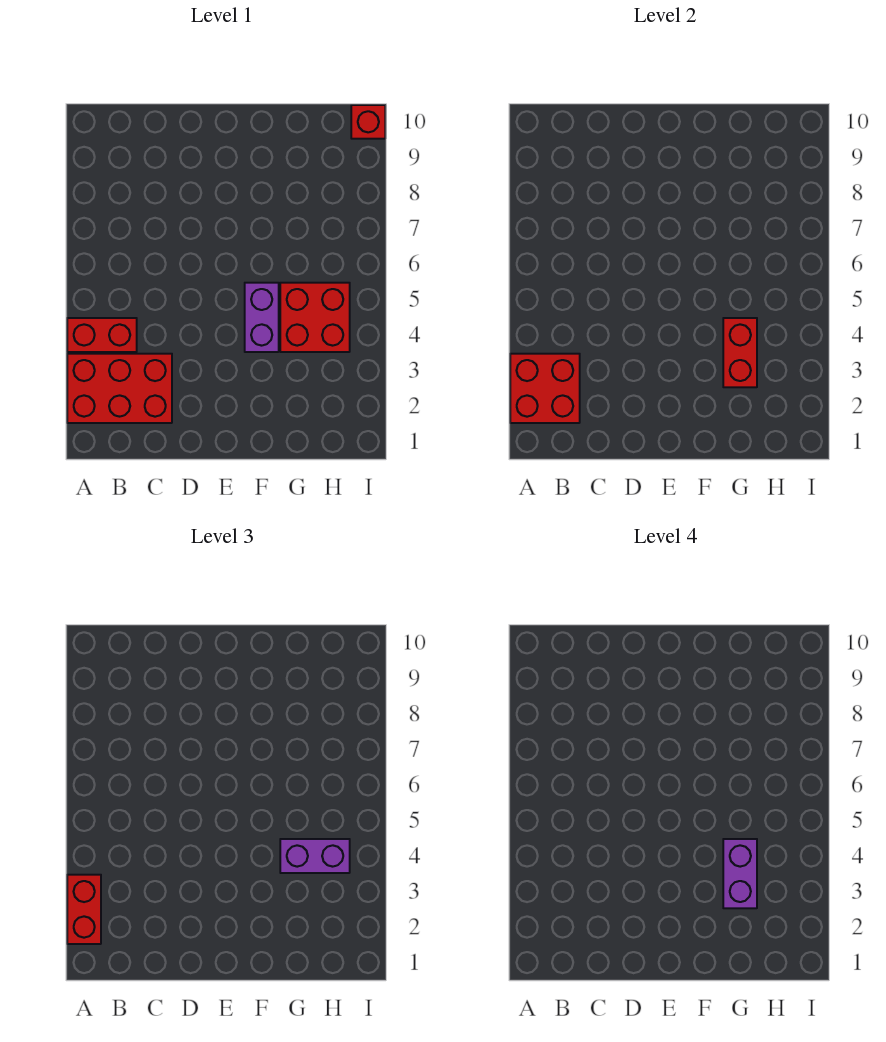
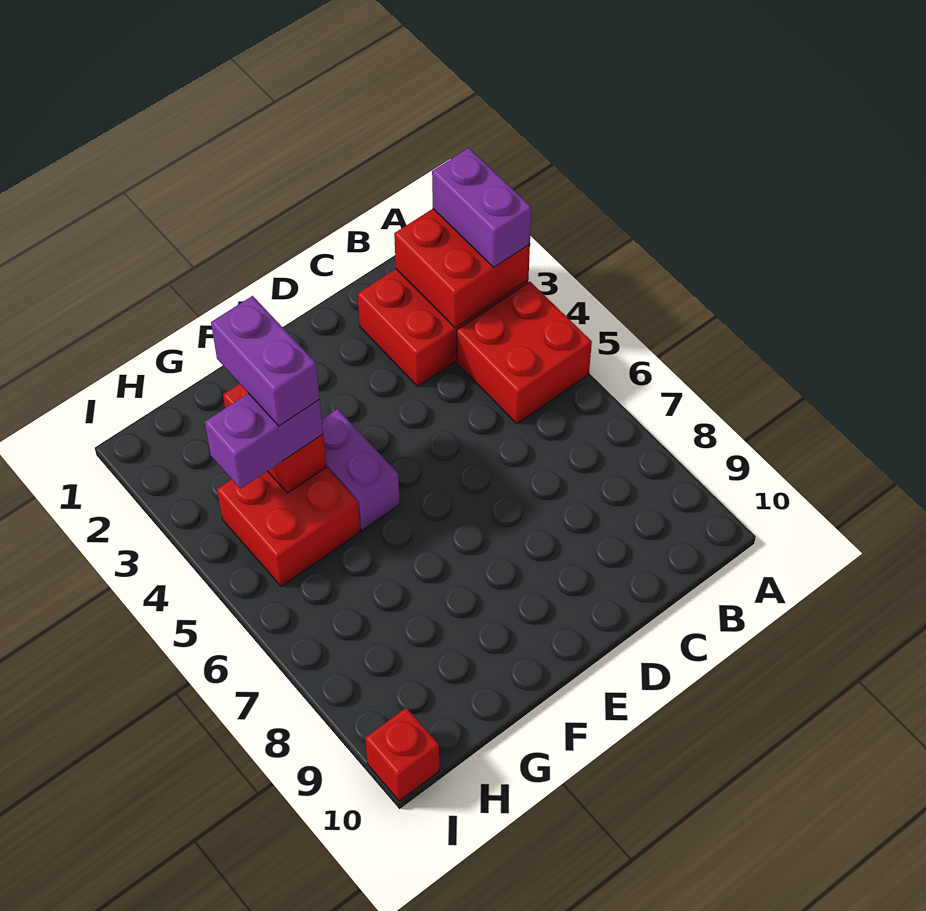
red 1x2 brick [67,875,101,944] -> purple 1x2 brick [432,148,531,267]
red 1x2 brick [67,318,137,352] -> red 2x2 brick [457,282,592,424]

